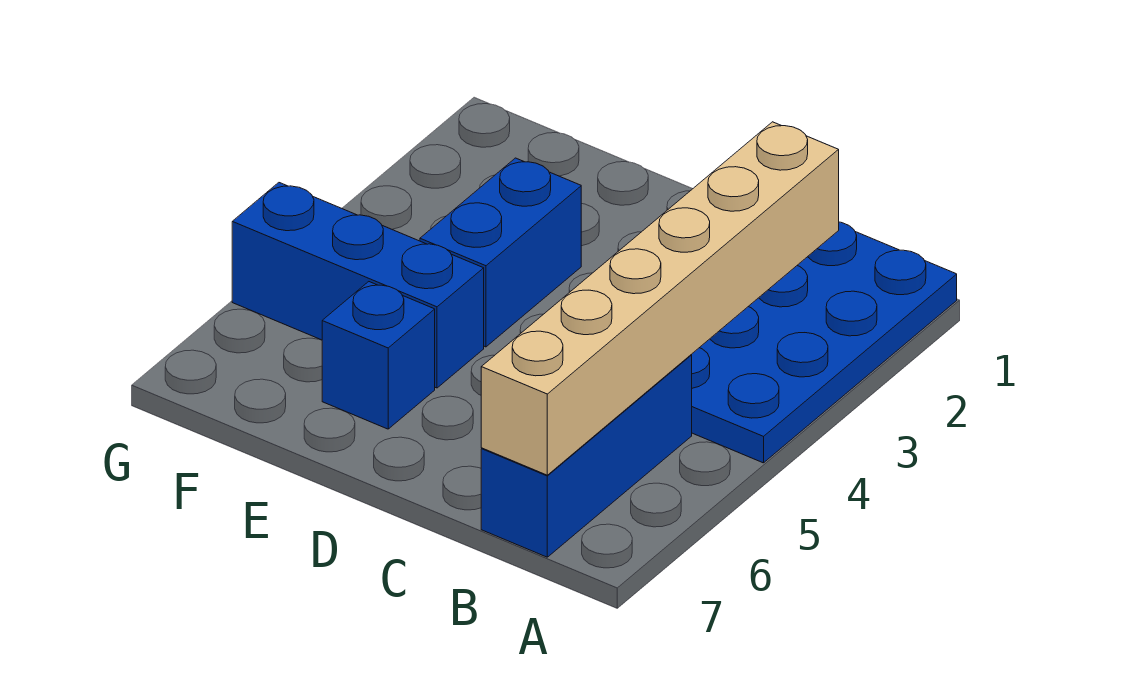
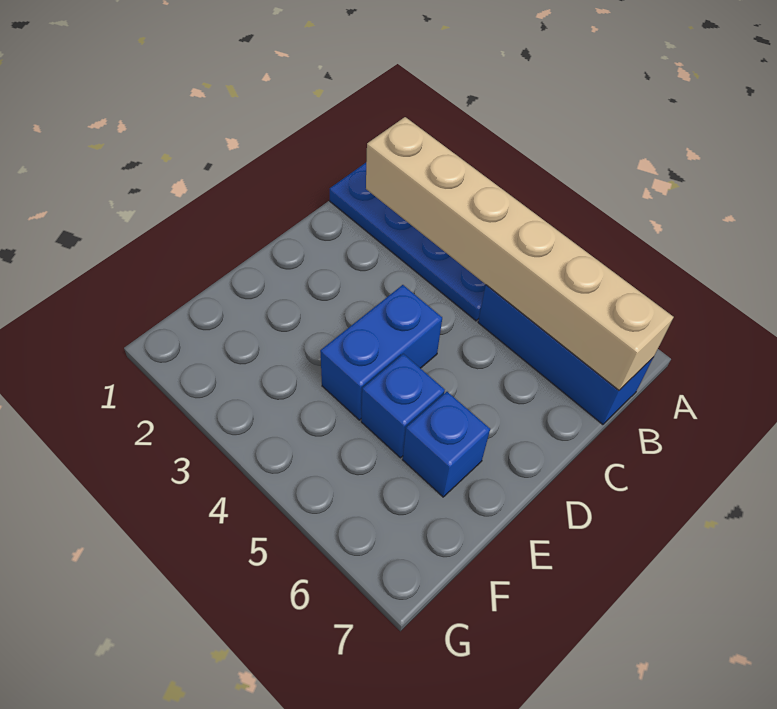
blue 1x2 brick [420,158,581,347] -> blue 1x2 brick turned to [320,285,442,420]
blue 1x3 brick [232,183,484,388] -> blue 1x1 brick [361,354,445,458]

